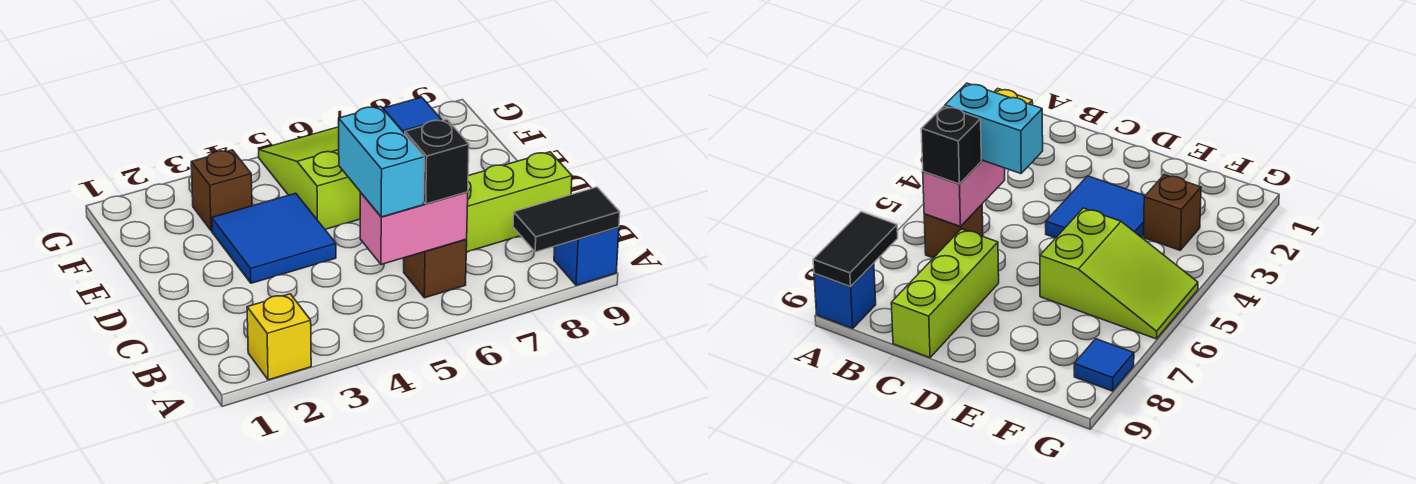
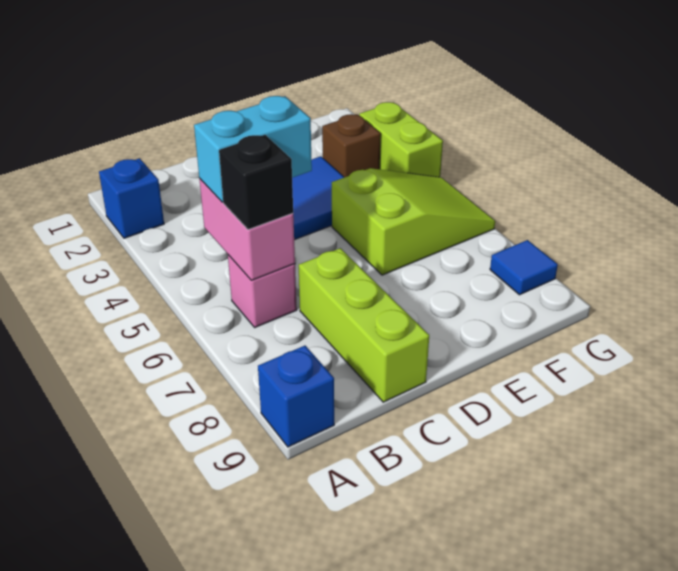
yellow 1x1 brick [247,294,311,380] -> blue 1x1 brick [99,158,164,238]
black 1x2 tile [513,187,620,252] -> none
brown 1x1 brick [404,239,467,298] -> pink 1x1 brick [228,255,297,327]
none -> lime 1x2 brick [359,102,443,177]

